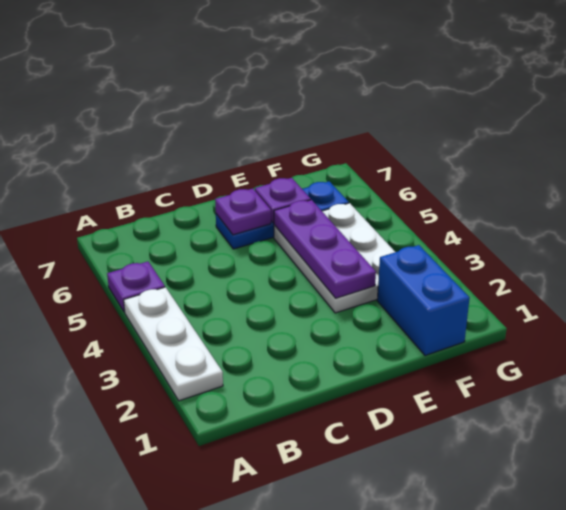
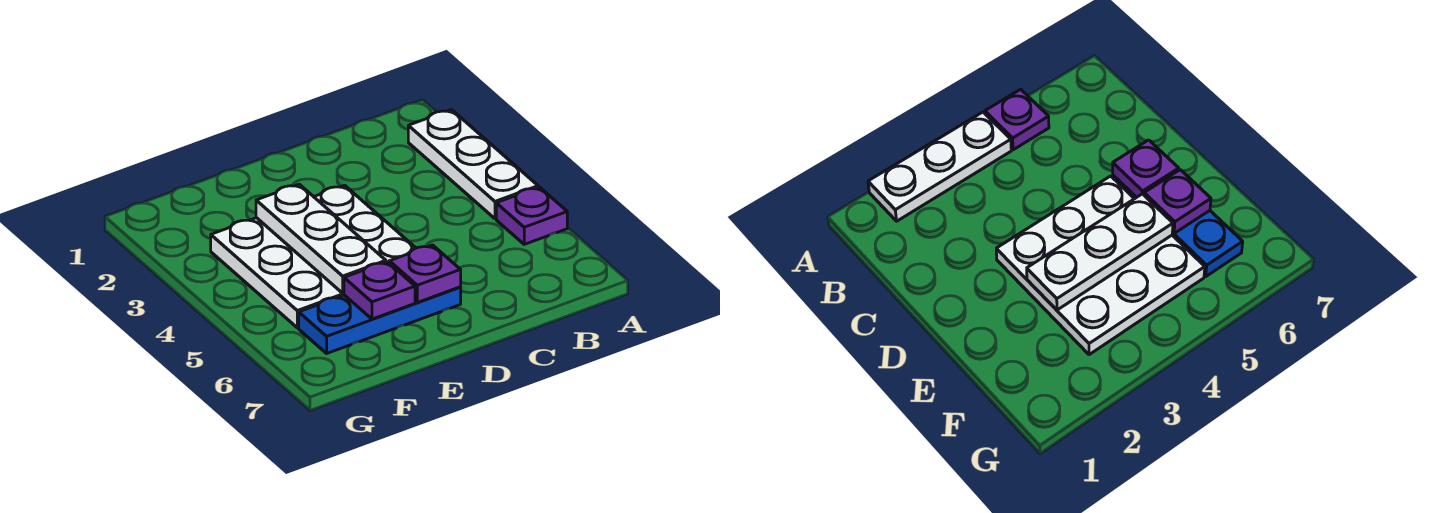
white 2x3 plate [274,203,395,313] -> white 3x3 plate [211,185,415,328]
purple 1x3 plate [274,200,376,298] -> white 1x3 plate [256,184,386,293]
blue 1x2 brick [377,245,470,356] -> none

